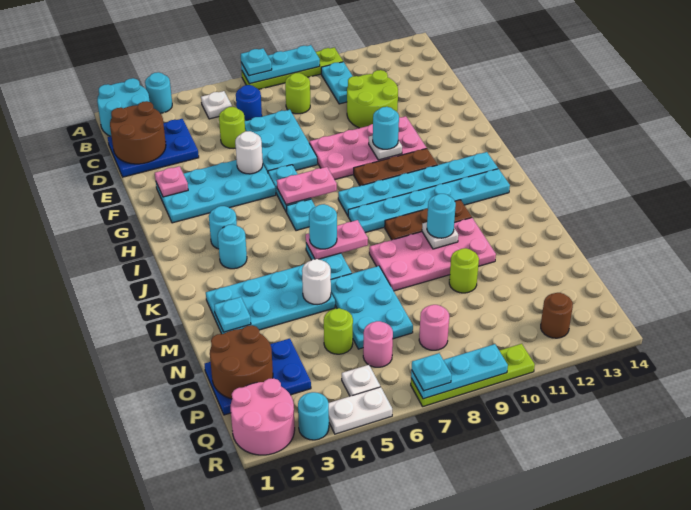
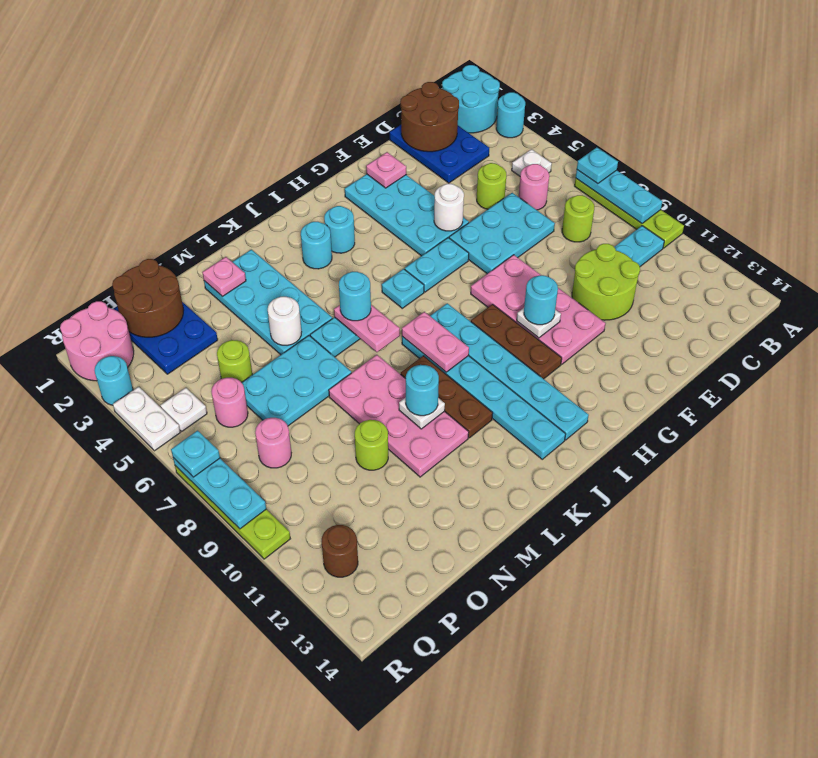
blue 1x1 round brick [236,85,262,121] -> pink 1x1 round brick [519,164,549,210]
pink 1x2 plate [277,167,337,205] -> pink 1x2 plate moved to [402,312,469,372]
cyan 1x1 plate [214,297,251,332] -> pink 1x1 plate [202,257,246,297]

